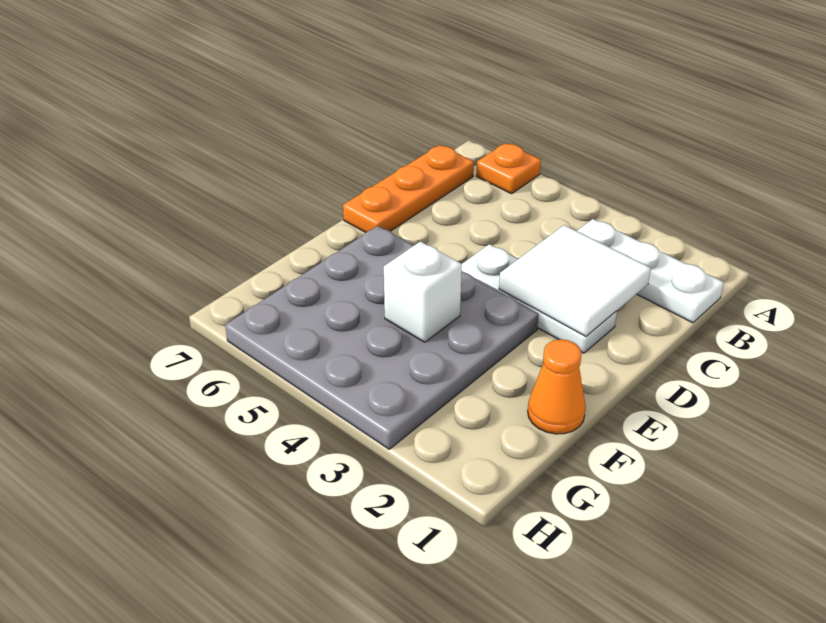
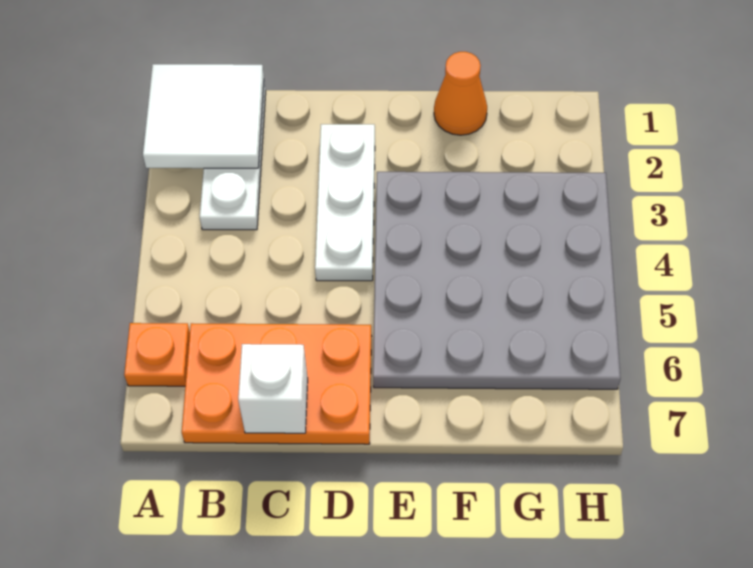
orange 1x3 plate [343,145,474,232] -> orange 2x3 plate [182,323,372,444]
white 2x2 tile [499,225,651,336] -> white 2x2 tile moved to [143,64,264,168]
white 1x1 brick [384,242,462,342] -> white 1x1 brick moved to [238,344,308,433]

